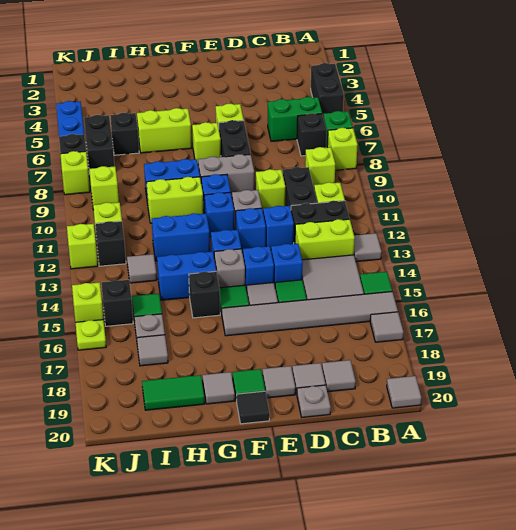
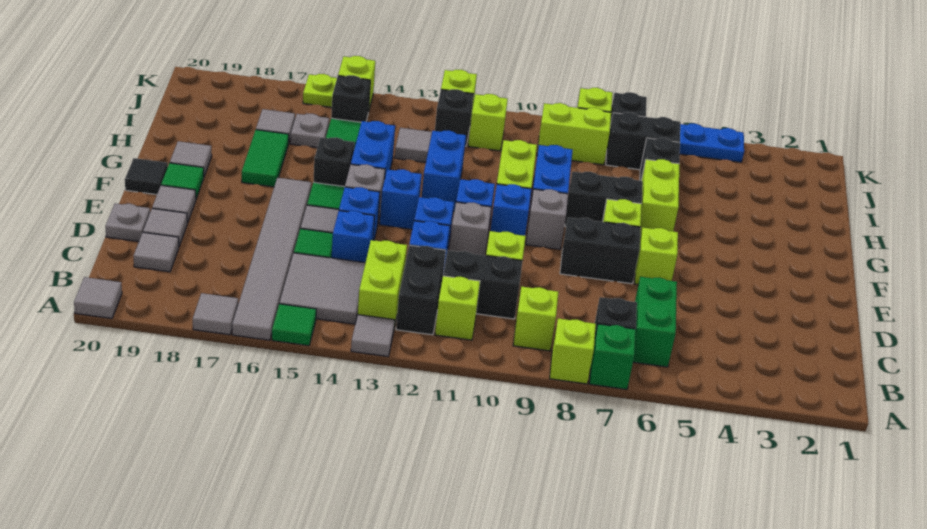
black 1x2 brick [311,63,344,117] -> black 1x2 brick moved to [565,172,643,227]
grey 1x2 brick [198,154,254,196] -> grey 1x1 brick [526,189,568,249]
green 1x2 tile [142,375,205,410] -> green 1x2 tile moved to [242,130,289,187]
lime 1x1 brick [89,166,119,210] -> lime 1x2 brick [537,103,611,165]

